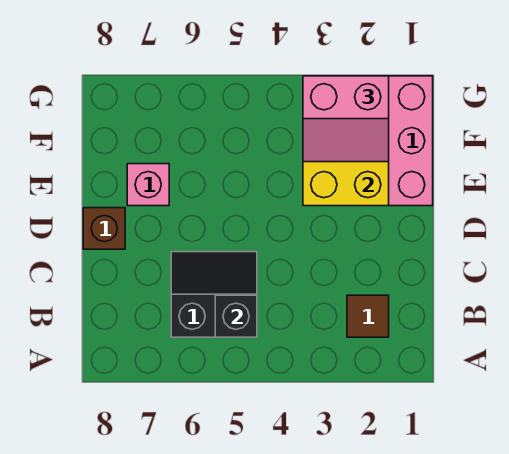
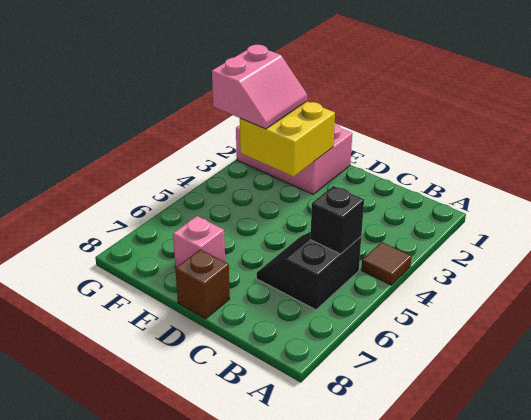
brown 1x1 tile [347,295,389,337] -> brown 1x1 tile moved to [361,242,412,285]

